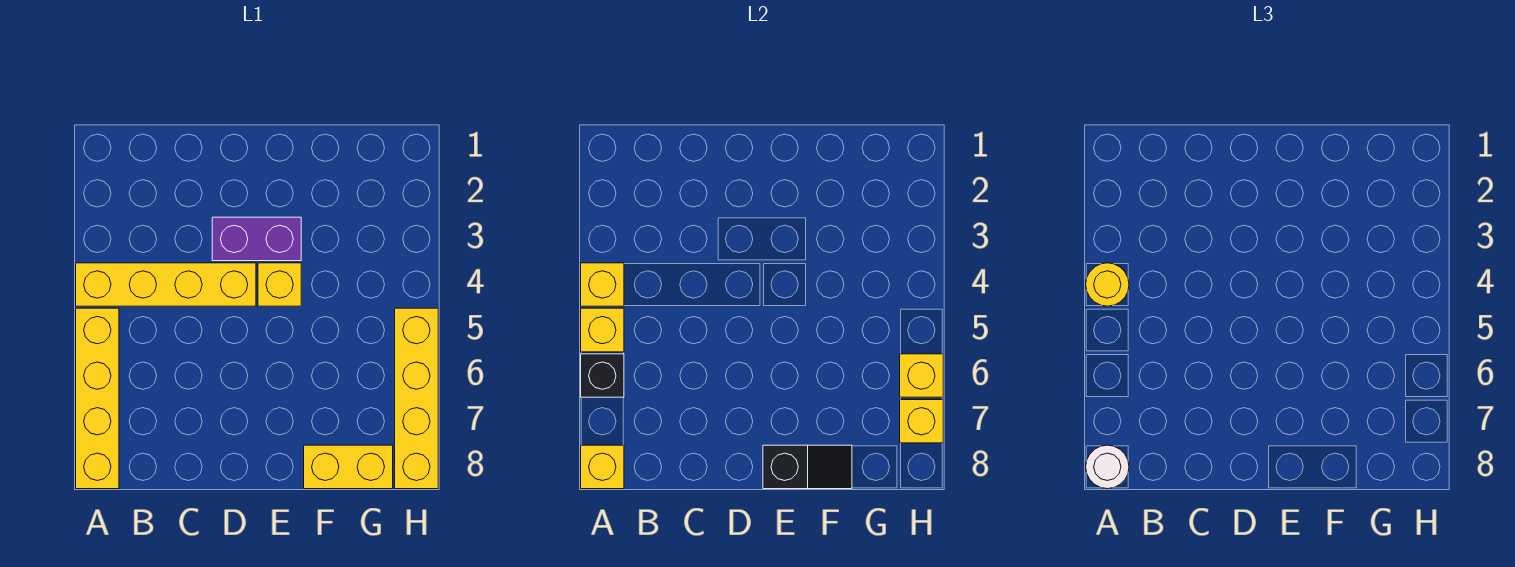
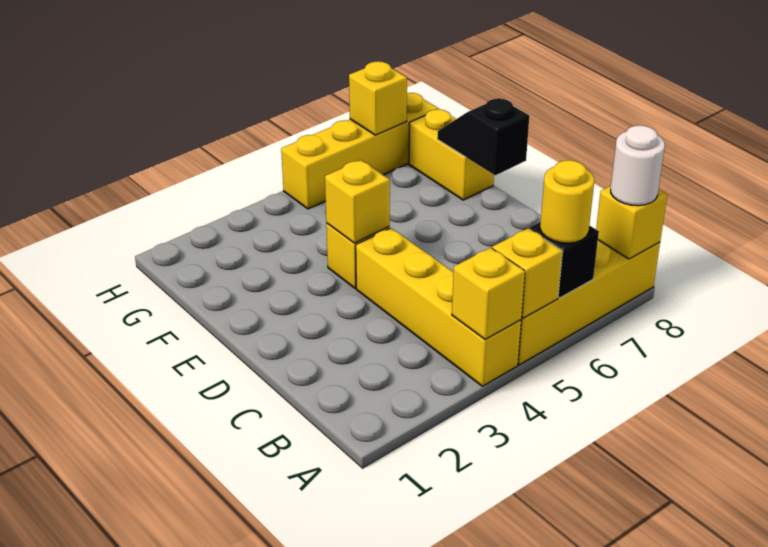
yellow 1x1 round brick [1086,263,1129,306] -> yellow 1x1 round brick moved to [540,160,594,243]
purple 1x2 brick [212,217,301,261] -> none
yellow 1x1 brick [900,354,943,397] -> yellow 1x1 brick moved to [325,160,390,243]

